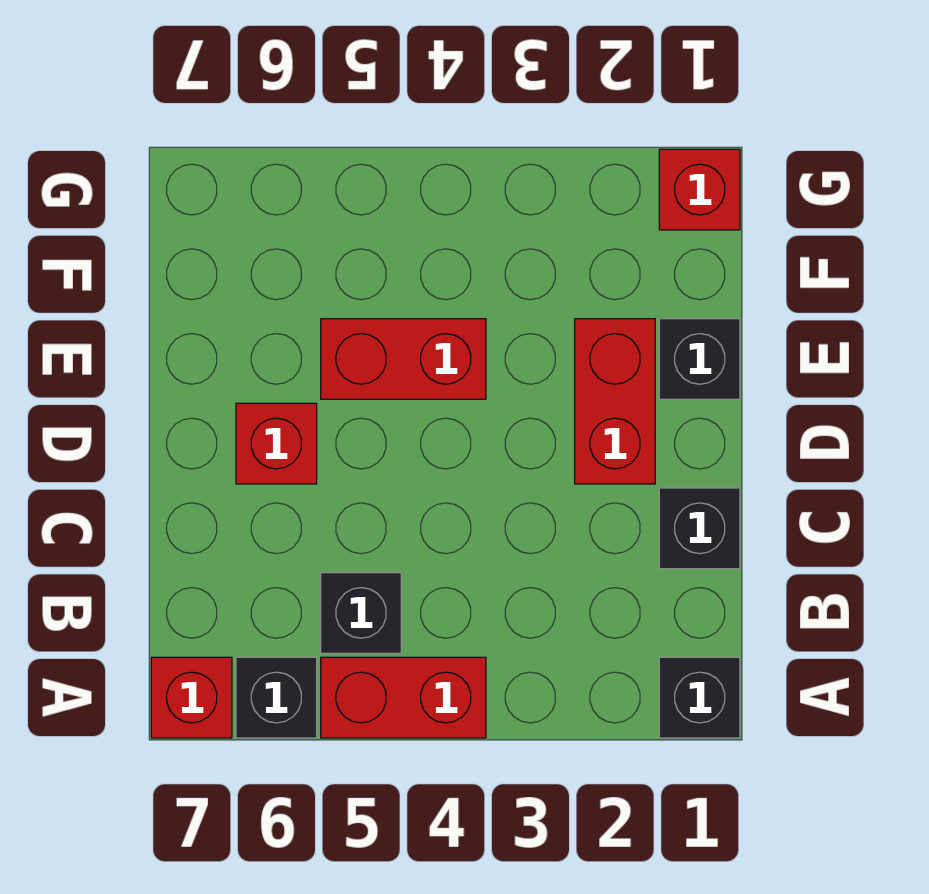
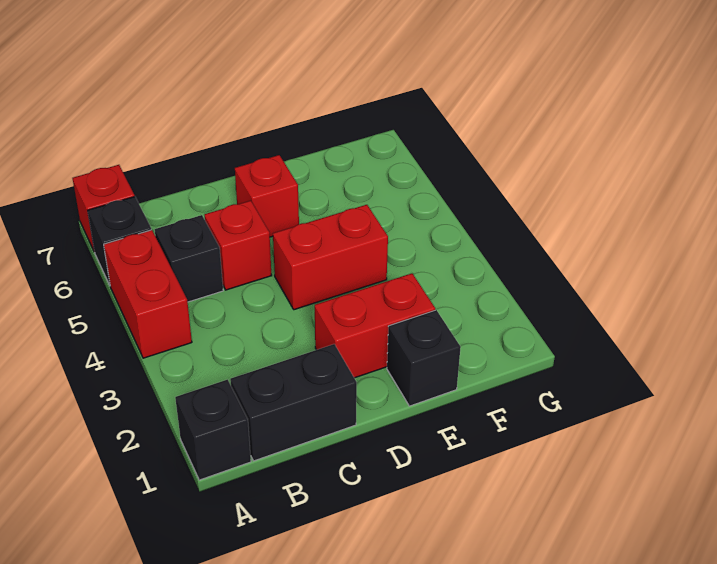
black 1x1 brick [659,488,740,569] -> black 1x2 brick [230,344,357,461]
red 1x2 brick [321,319,486,399] -> red 1x2 brick turned to [273,205,388,310]
red 1x1 brick [659,149,740,230] -> red 1x1 brick moved to [205,201,272,290]

